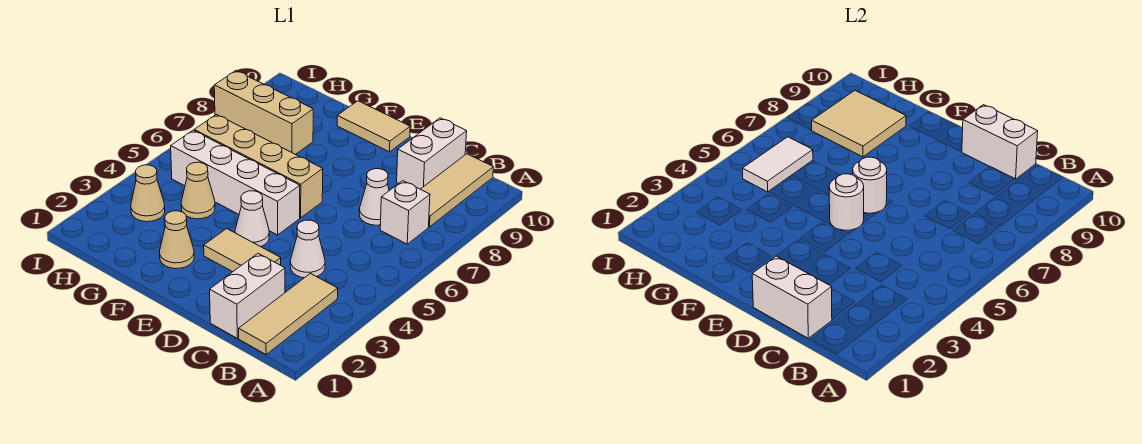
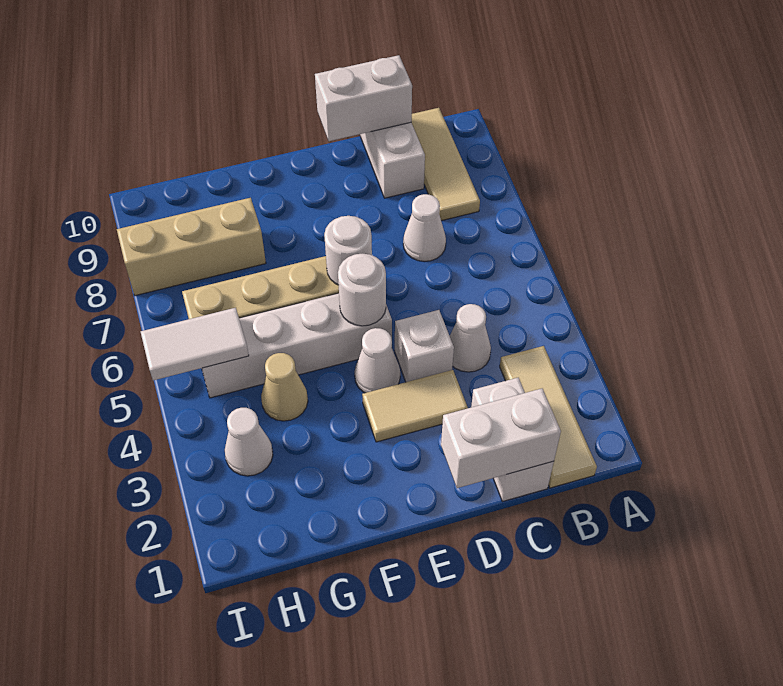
white 1x1 brick [380,181,430,244] -> white 1x1 brick moved to [395,310,454,382]
tan 1x2 tile [337,101,410,152] -> none
tan 1x1 cone [160,211,194,269] -> none
tan 2x2 tile [812,91,906,157] -> none
tan 1x1 cone [131,165,165,222] -> white 1x1 cone [225,408,273,476]
white 1x2 tile [742,137,813,192] -> white 1x2 tile turned to [141,308,249,381]

